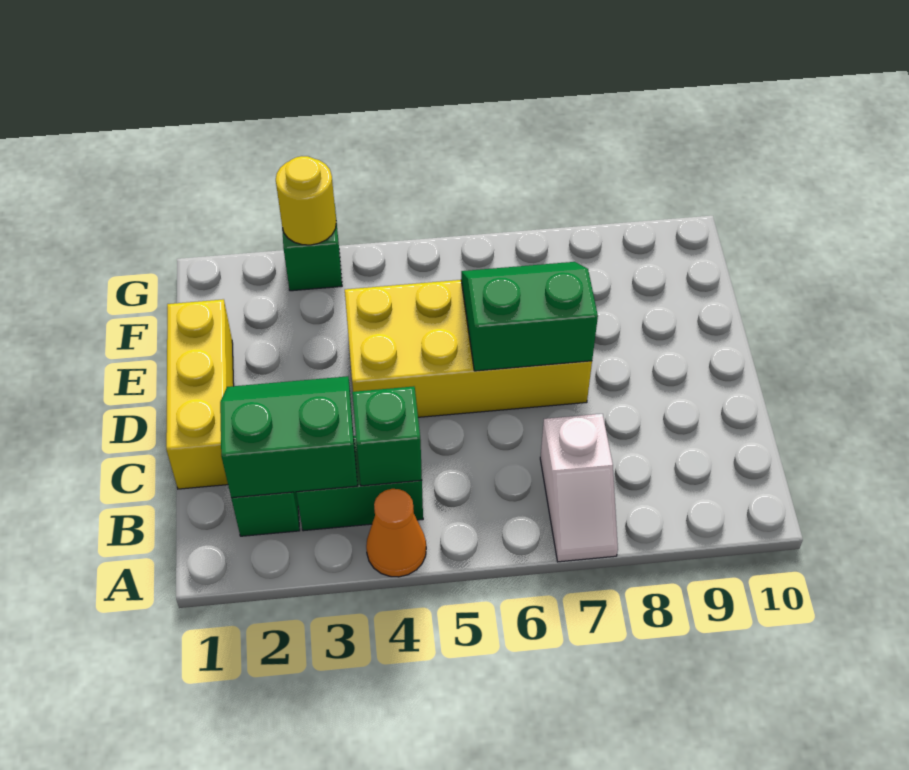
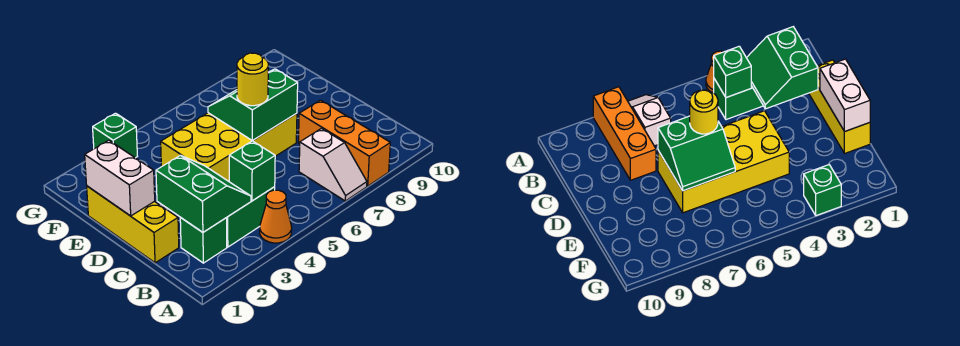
none -> orange 1x3 brick [298,100,390,186]
green 2x2 slope [220,376,358,498] -> green 2x2 slope turned to [156,155,251,232]
none -> white 1x2 brick [85,140,155,216]
yellow 1x1 round brick [276,156,336,245] -> yellow 1x1 round brick moved to [237,53,268,106]

